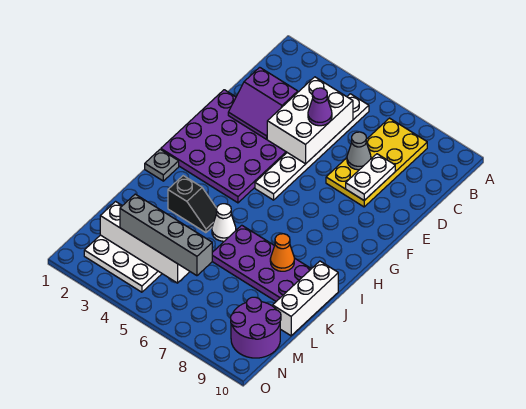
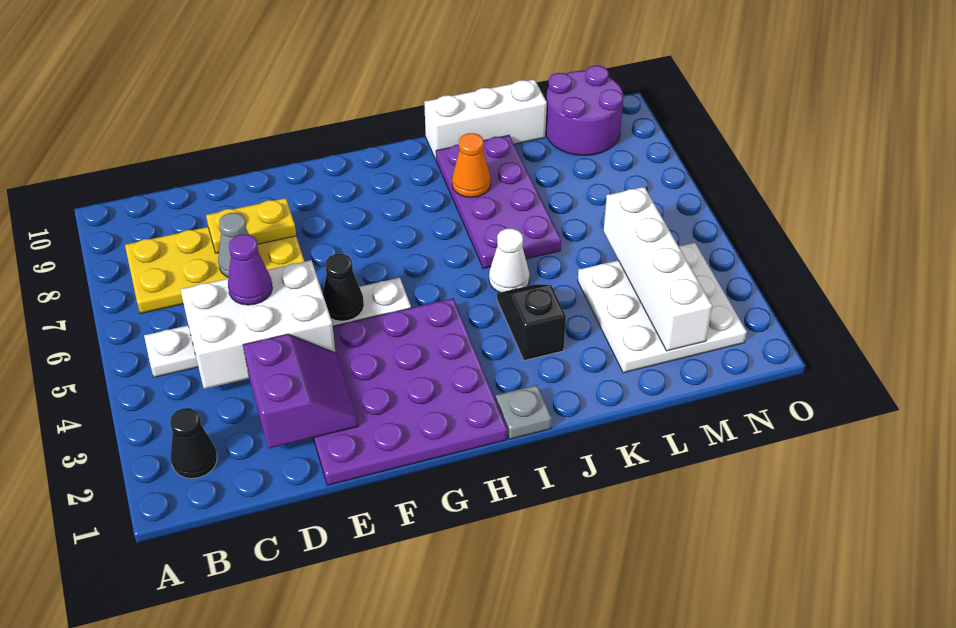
none -> black 1x1 cone [170,408,217,479]
white 1x2 plate [346,154,395,200] -> yellow 1x2 plate [206,198,296,253]
none -> black 1x1 cone [323,254,364,321]
grey 1x4 brick [120,194,212,276] -> none

